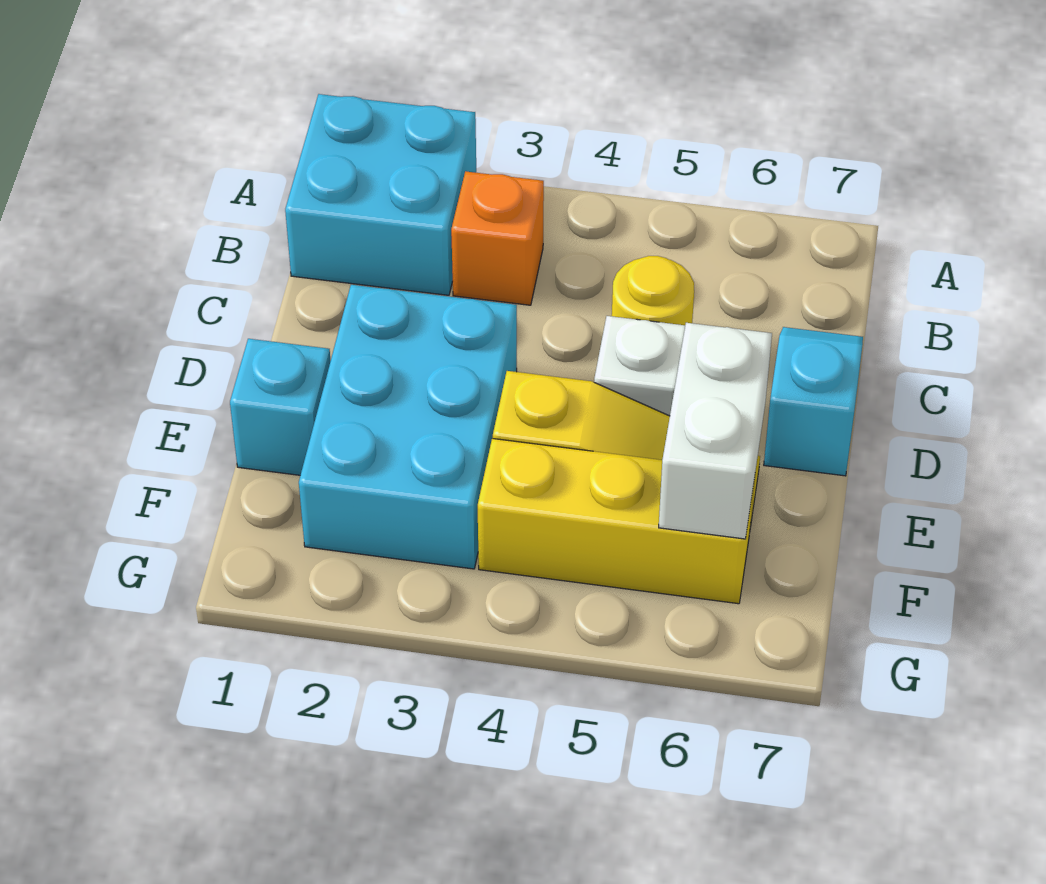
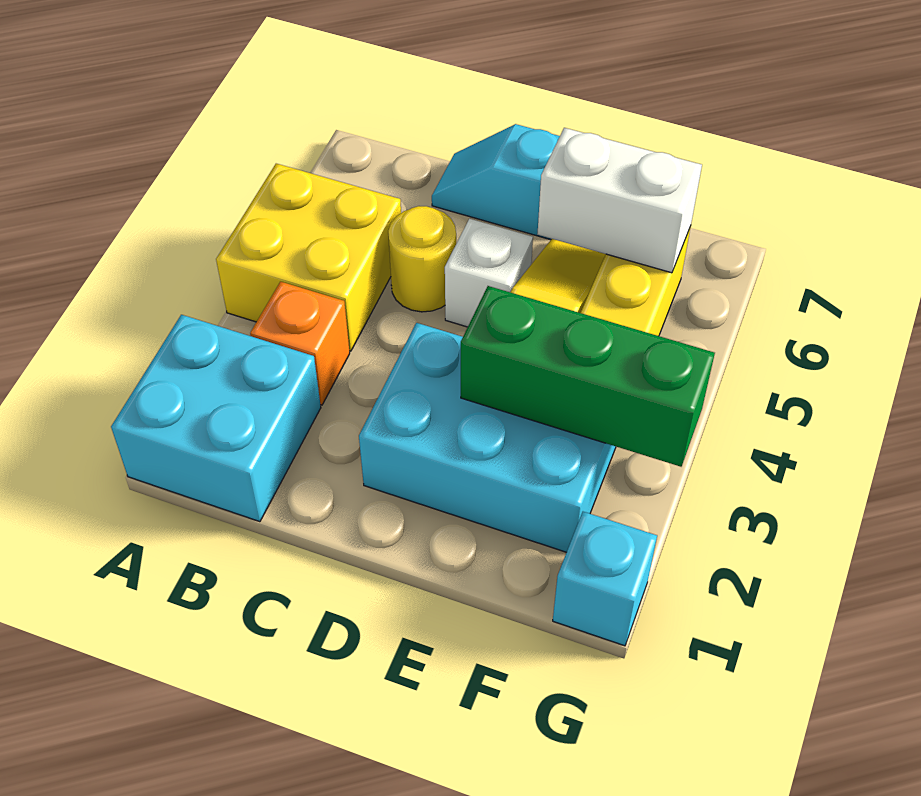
none -> yellow 2x2 brick [216,164,401,351]
cyan 1x1 brick [230,339,331,475] -> cyan 1x1 brick moved to [553,512,657,646]
none -> green 1x3 brick [461,286,715,467]

